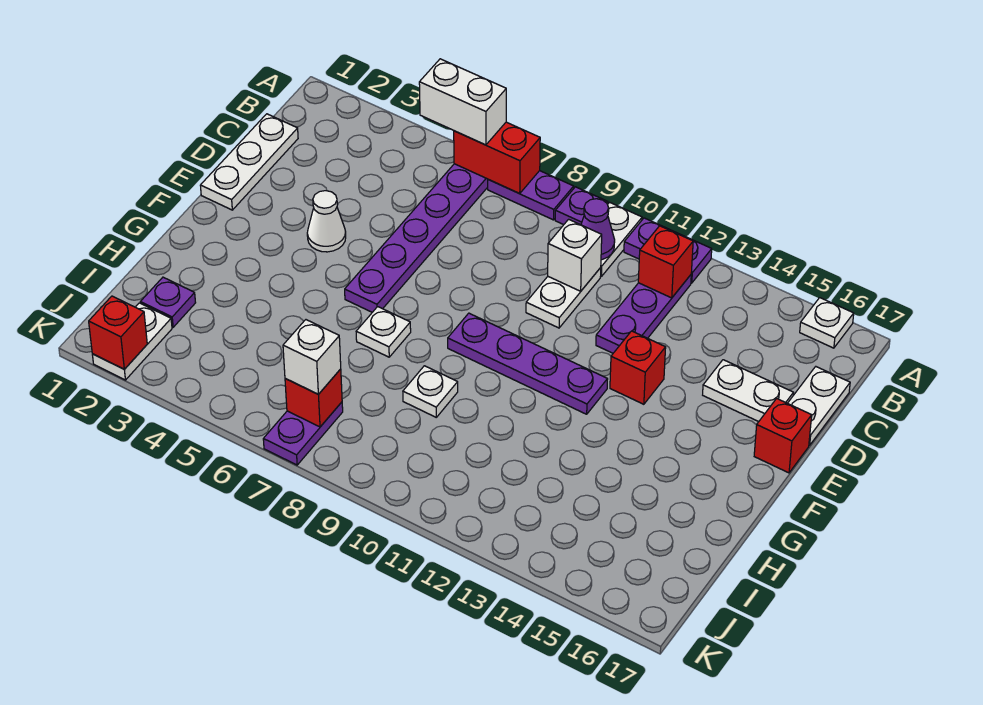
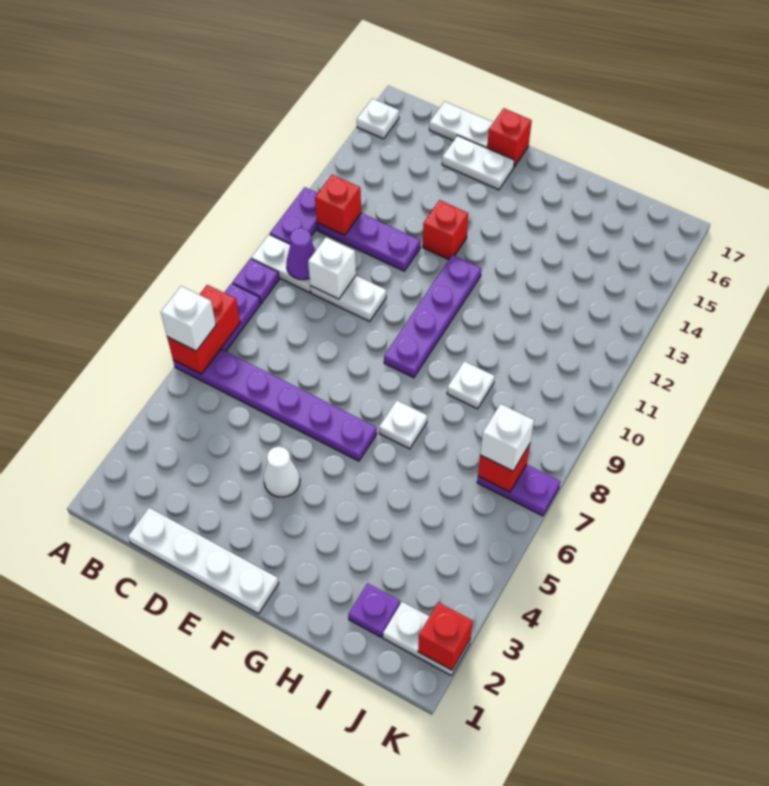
white 1x2 brick [419,59,506,145] -> white 1x1 brick [161,286,216,351]
white 1x3 plate [200,114,298,210] -> white 1x4 plate [128,508,279,614]
white 1x2 plate [703,360,793,422] -> white 1x2 plate turned to [442,136,514,190]

